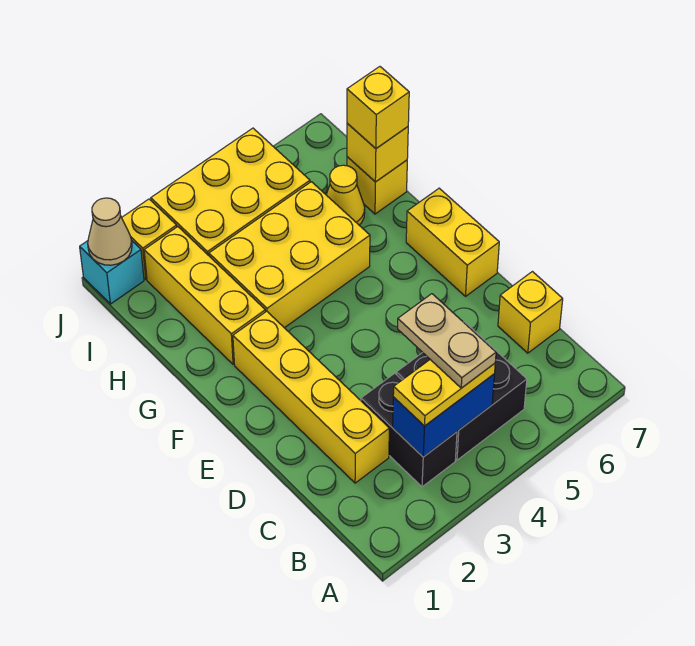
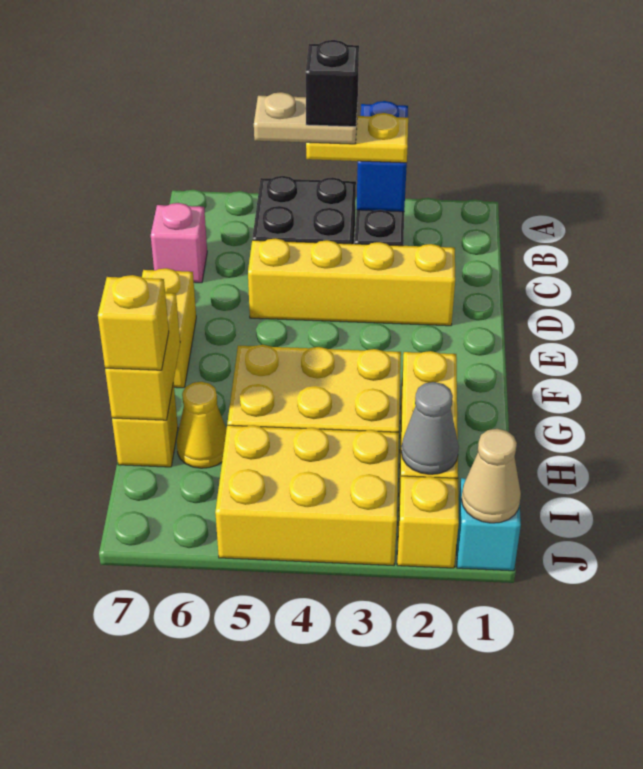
blue 1x2 brick [393,374,494,457] -> blue 1x2 brick turned to [357,101,408,212]
tan 1x2 plate [398,294,496,388] -> tan 1x2 plate turned to [254,92,358,144]
none -> black 1x1 brick [306,40,359,127]
yellow 1x4 brick [233,311,389,483] -> yellow 1x4 brick turned to [248,238,455,326]
yellow 1x1 brick [498,272,563,353] -> pink 1x1 brick [151,203,207,283]
yellow 1x1 brick [347,124,408,182] -> yellow 1x2 brick [105,293,180,420]
none -> grey 1x1 cone [401,382,459,474]

